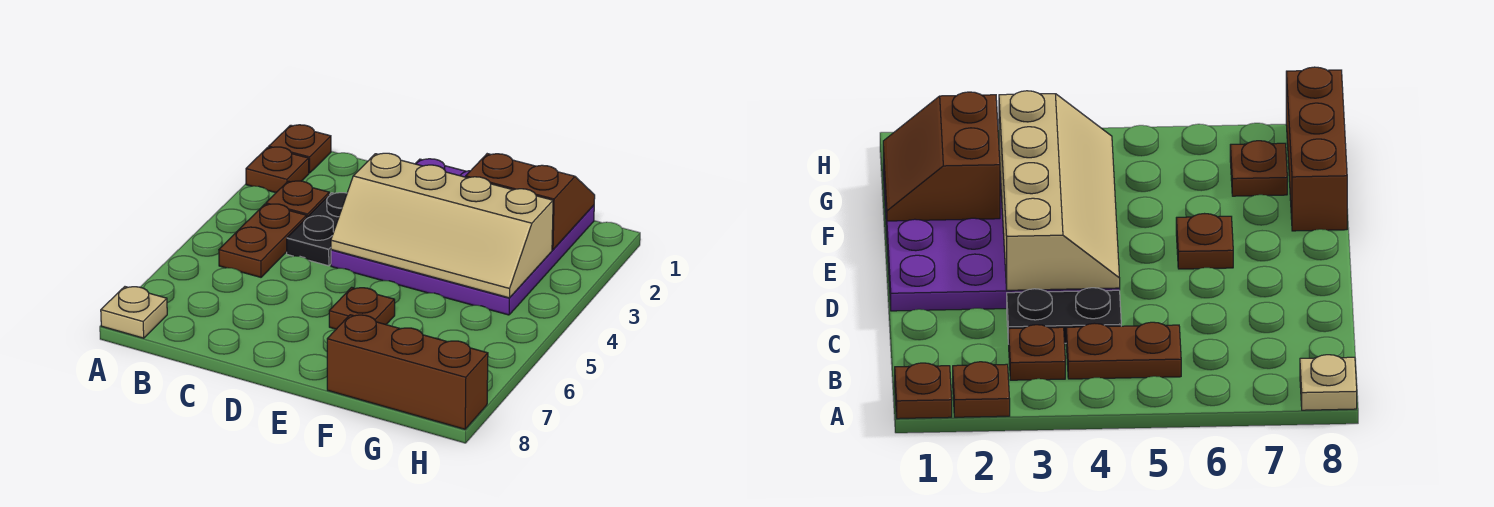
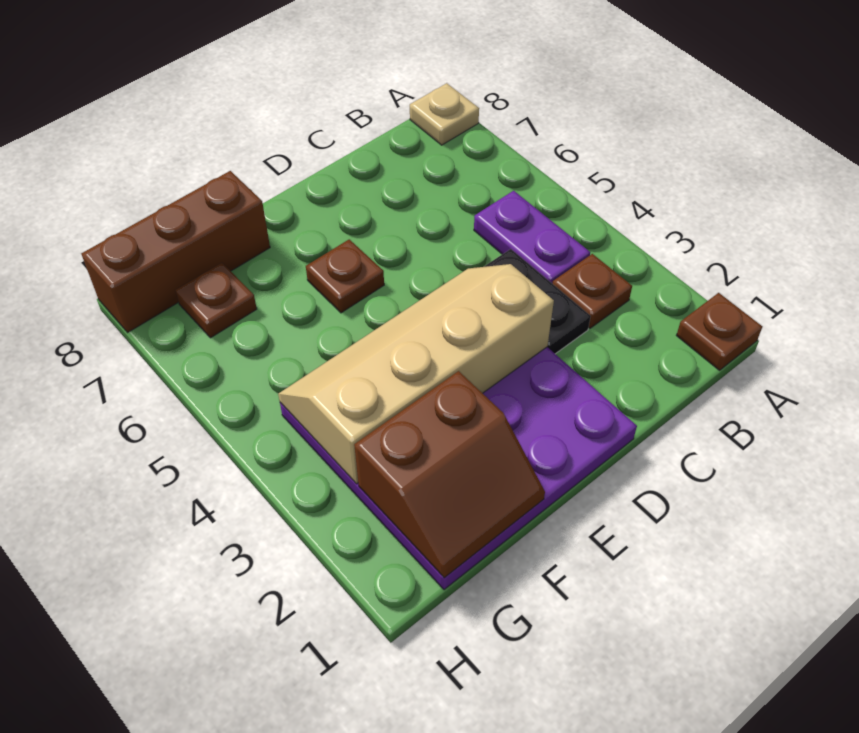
brown 1x1 plate [246,147,309,193] -> none
brown 1x2 plate [219,204,307,277] -> purple 1x2 plate [474,191,590,284]

